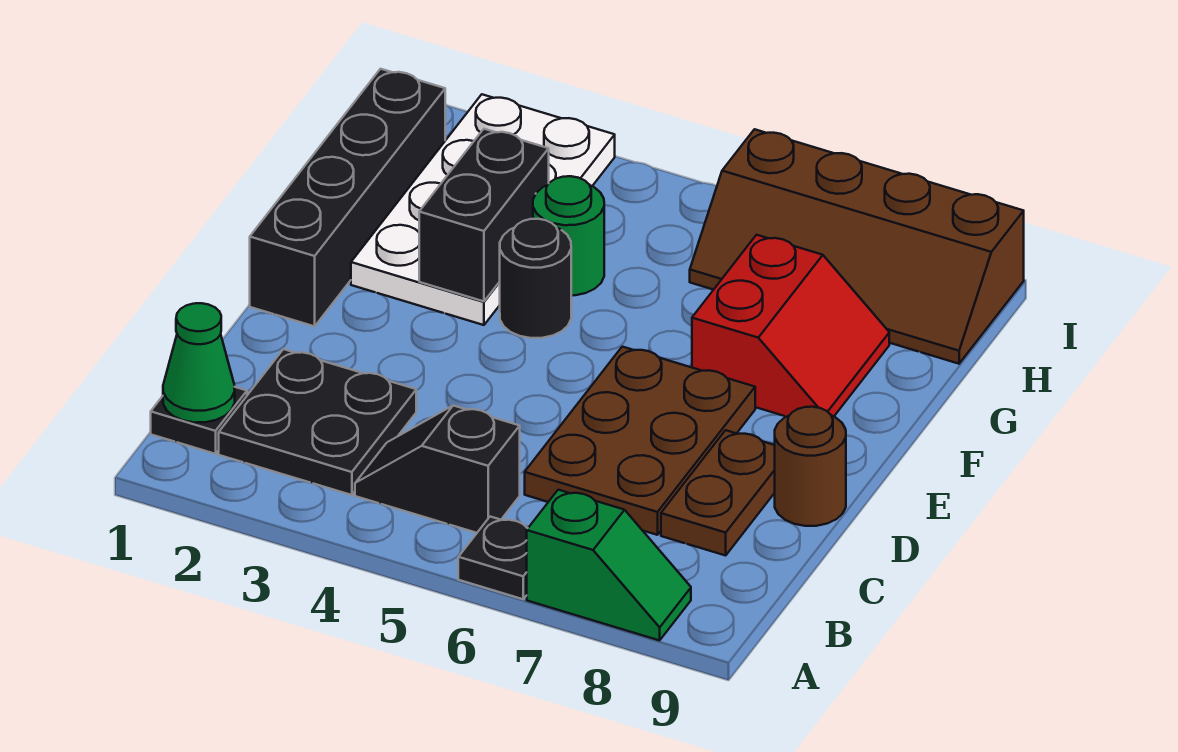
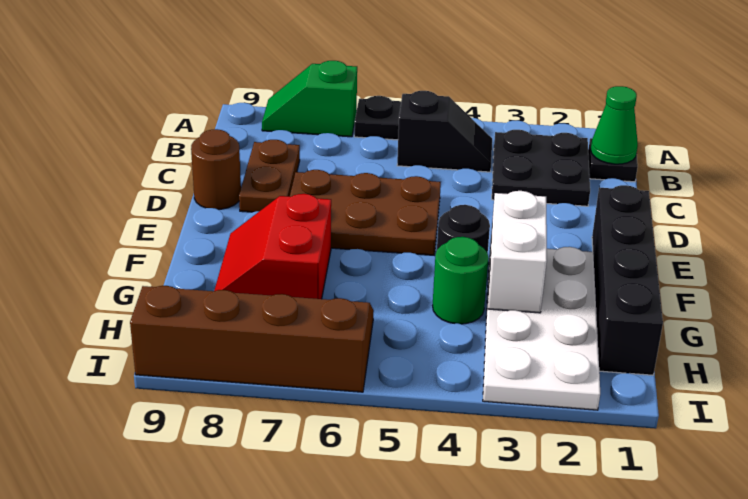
brown 2x3 plate [525,347,755,535] -> brown 2x3 plate turned to [290,170,441,255]
black 1x2 brick [419,129,549,301] -> white 1x2 brick [488,191,547,313]

